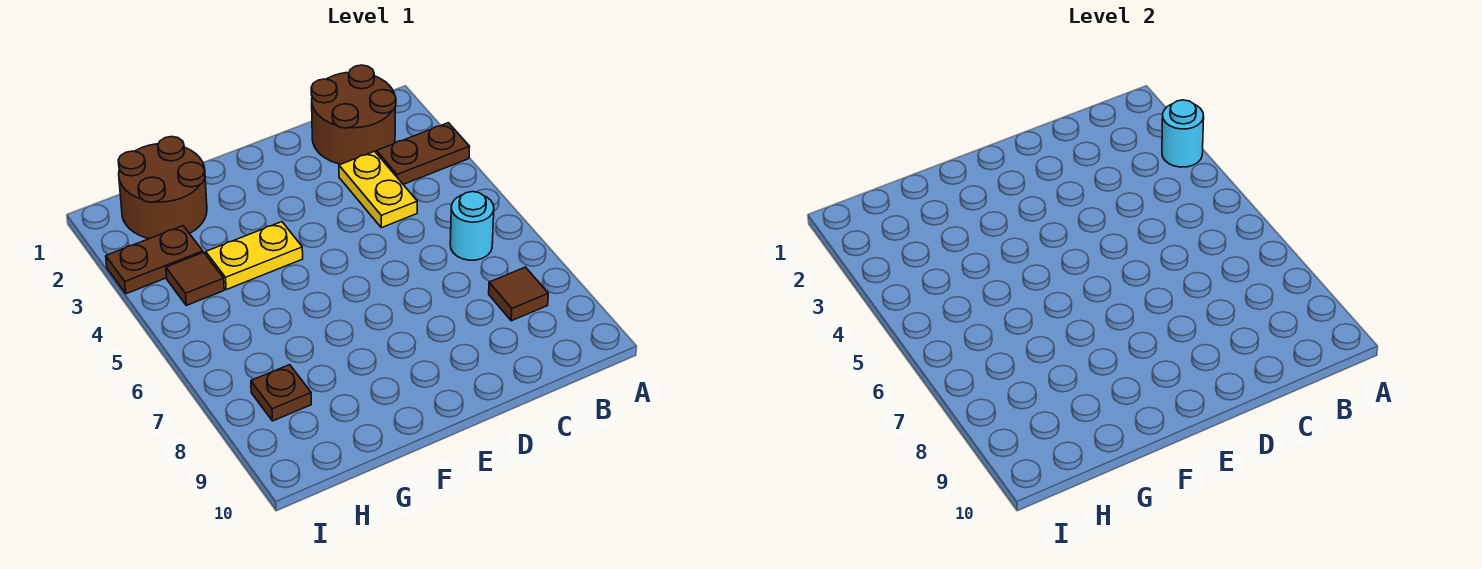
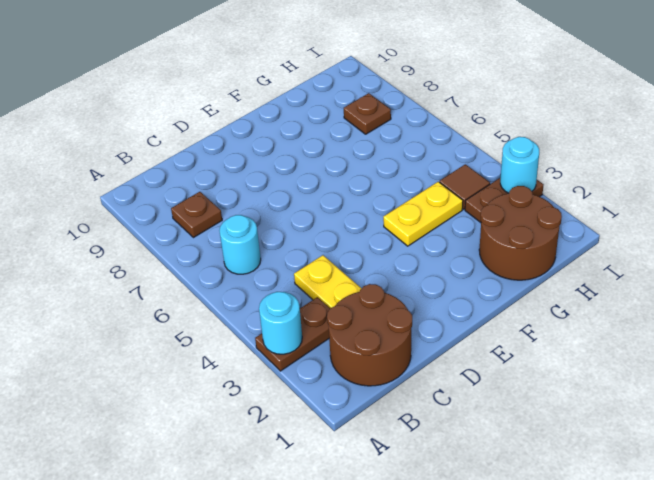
brown 1x1 tile [489,267,548,321] -> brown 1x1 plate [171,192,222,238]
none -> cyan 1x1 round brick [500,137,539,193]

